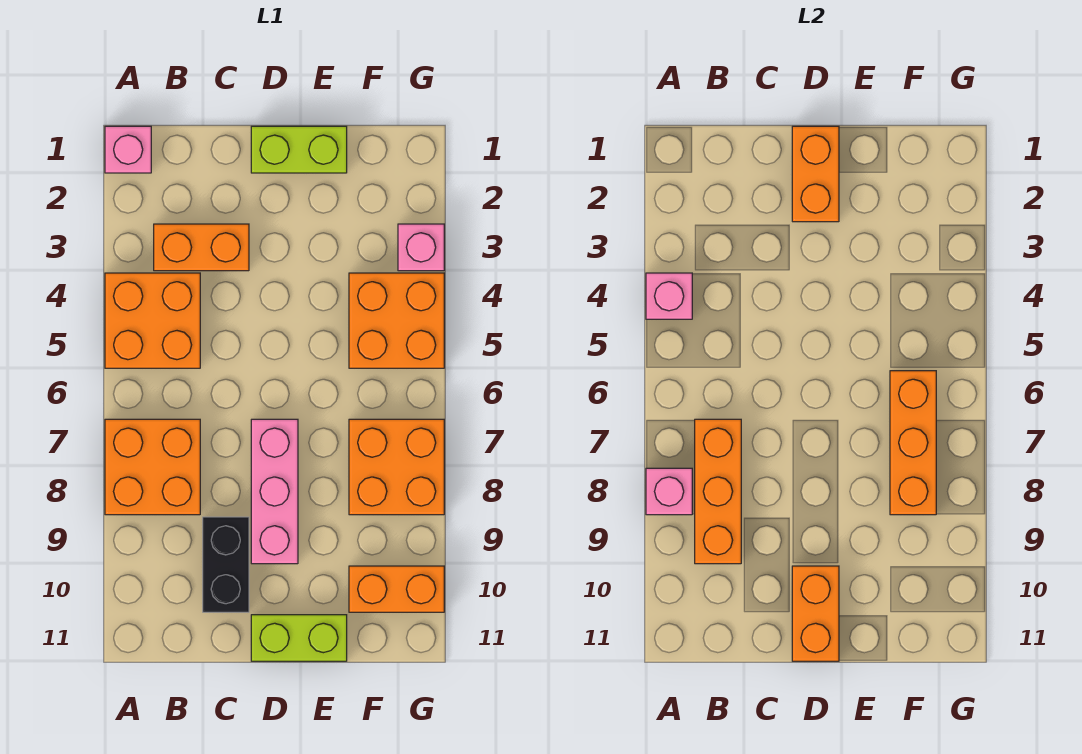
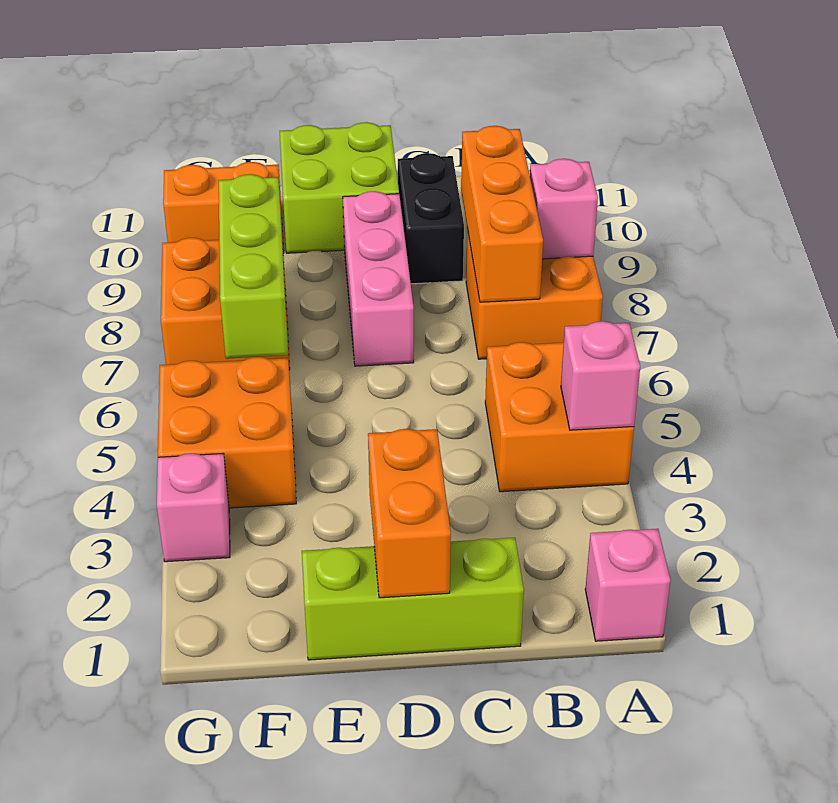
orange 1x2 brick [154,224,249,271] -> none
lime 1x2 brick [251,126,347,173] -> lime 1x3 brick [302,538,524,660]
orange 1x2 brick [792,566,839,661] -> none
lime 1x2 brick [251,615,347,661] -> lime 2x2 brick [280,122,399,253]
orange 1x3 brick [890,371,936,515] -> lime 1x3 brick [219,174,288,359]

